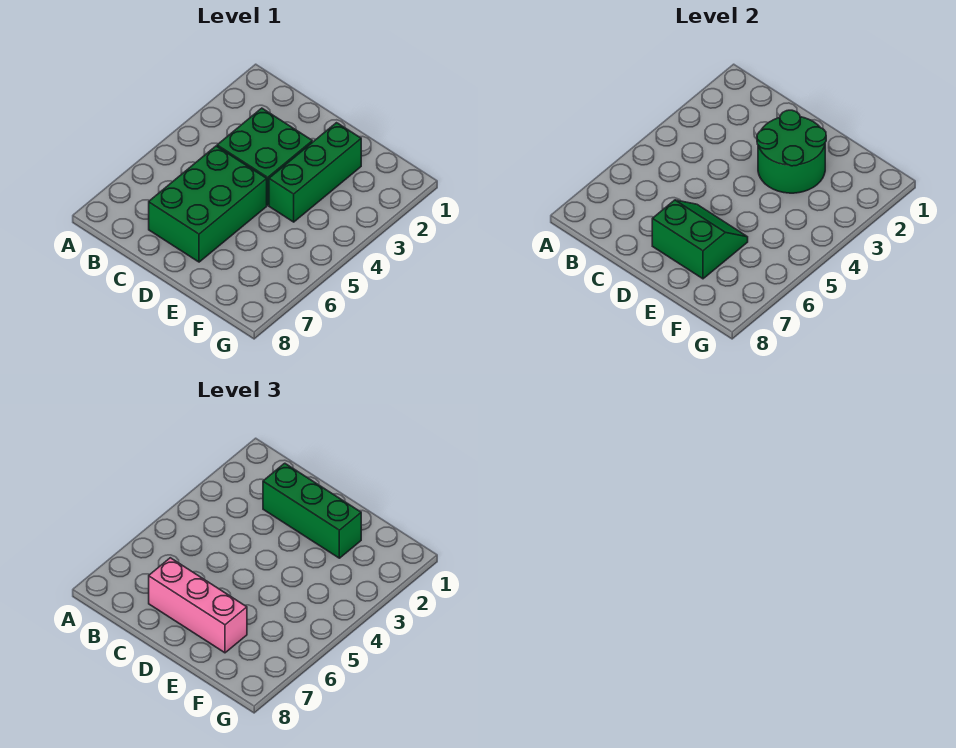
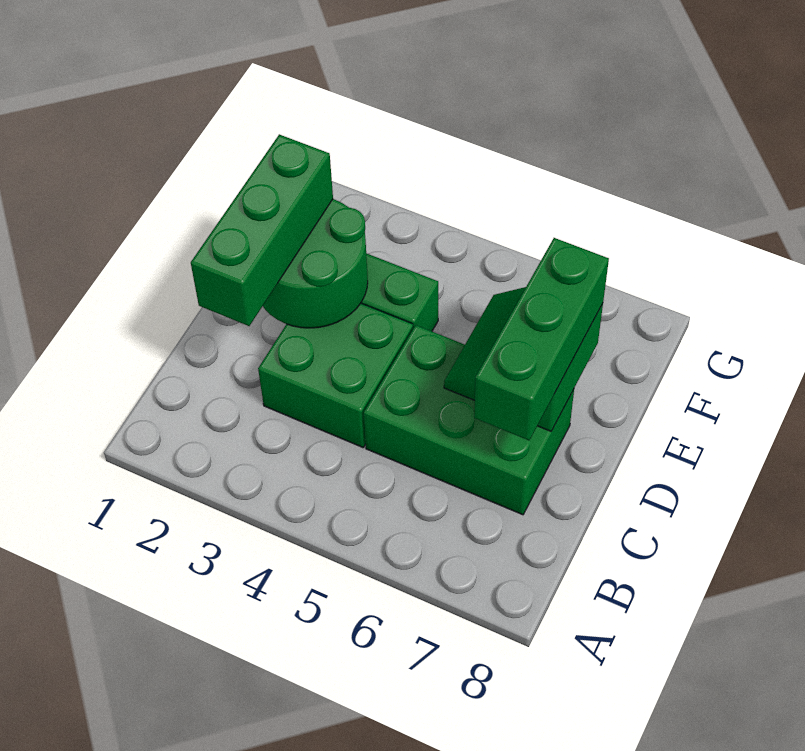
pink 1x3 brick [149,558,247,653] -> green 1x3 brick [474,238,609,440]

